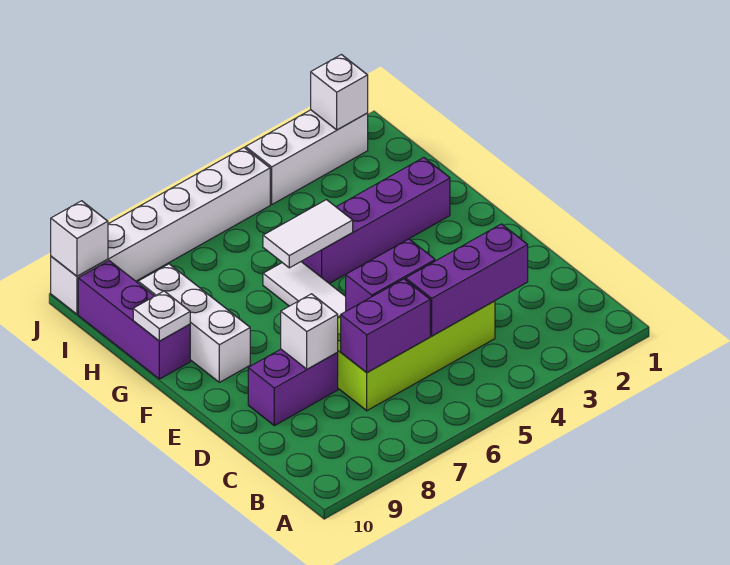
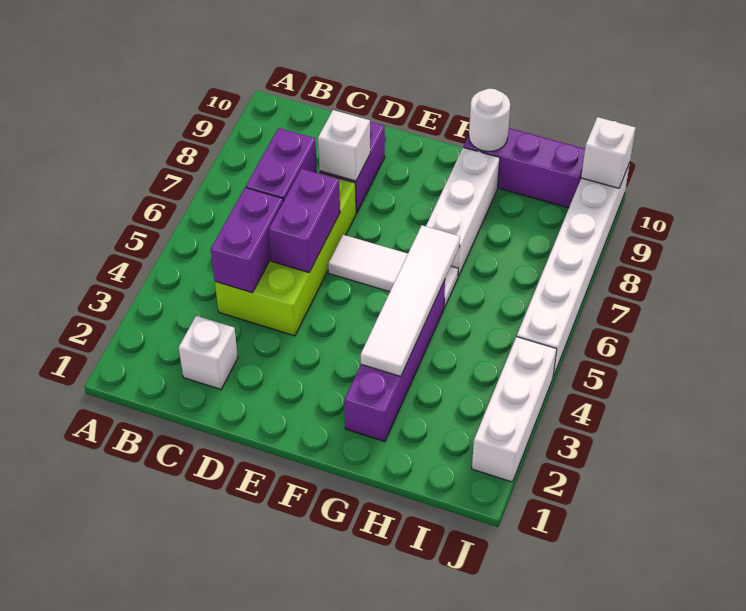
purple 1x3 brick [406,224,528,336] -> purple 1x2 brick [211,188,283,293]
white 1x3 brick [138,264,250,382] -> white 1x3 brick turned to [426,147,500,276]
white 1x2 tile [263,200,353,268] -> white 1x4 tile [361,225,460,377]
white 1x1 plate [133,291,190,341] -> white 1x1 round brick [469,89,510,152]
white 1x1 brick [311,55,368,130] -> white 1x1 brick moved to [179,316,238,389]

